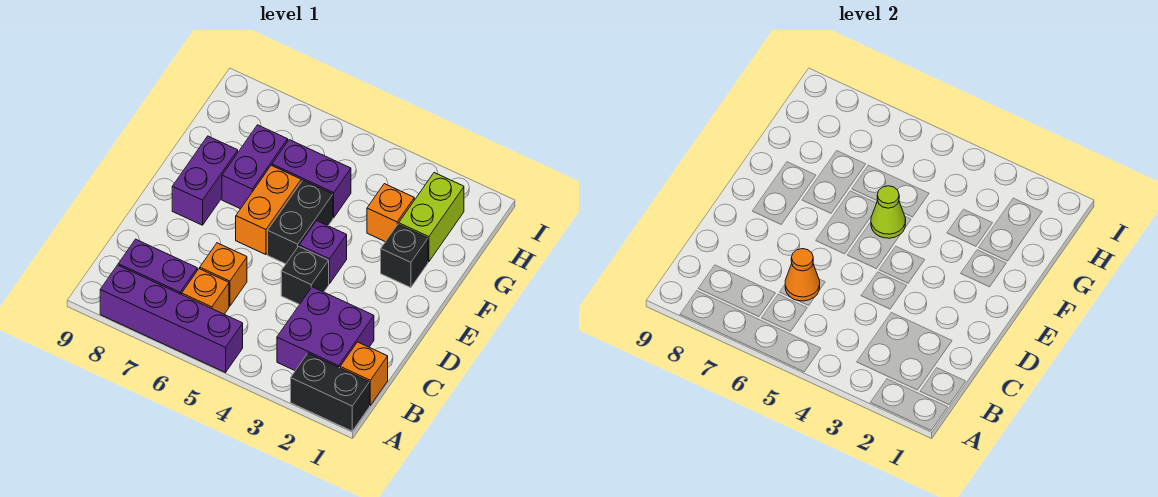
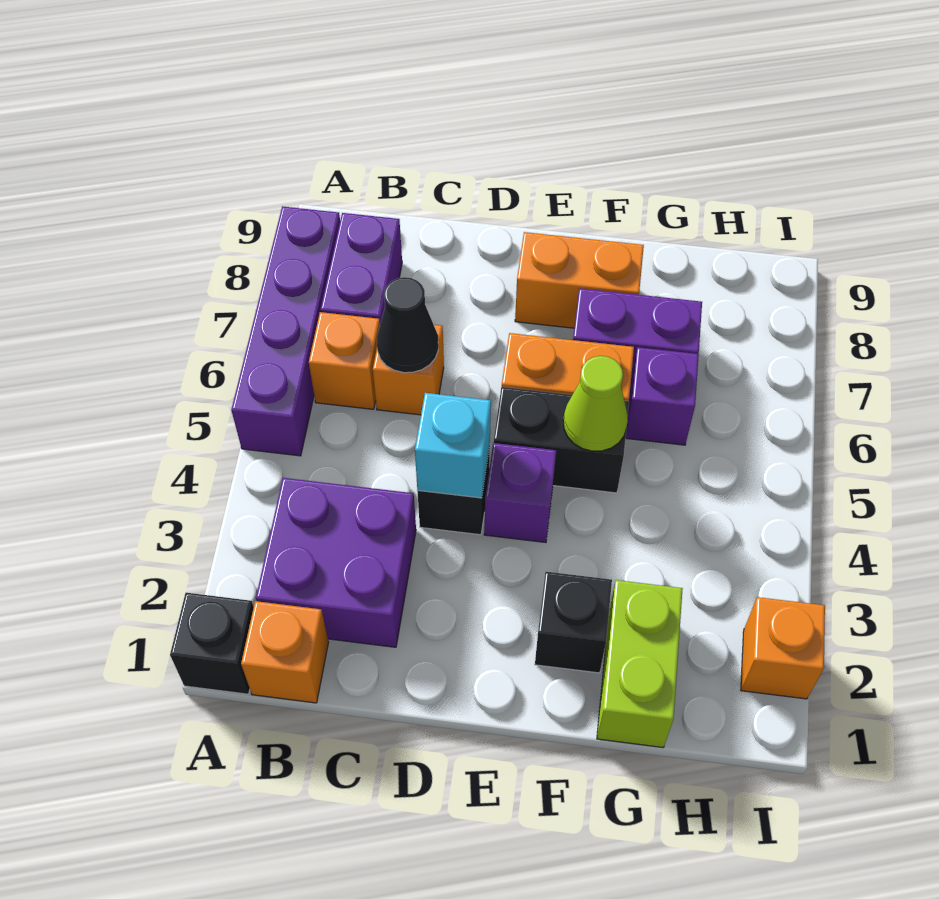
black 1x2 brick [291,353,370,431] -> black 1x1 brick [170,593,254,694]
orange 1x1 cone [785,249,820,301] -> black 1x1 cone [377,277,438,373]
none -> cyan 1x1 brick [415,393,491,498]
purple 1x2 brick [172,136,238,225] -> orange 1x2 brick [515,232,644,328]
lime 1x2 brick [399,173,464,262] -> lime 1x2 brick turned to [597,580,683,747]
orange 1x1 brick [367,184,414,242] -> orange 1x1 brick moved to [741,597,825,699]
purple 1x2 brick [272,140,351,218] -> purple 1x1 brick [626,347,699,445]

